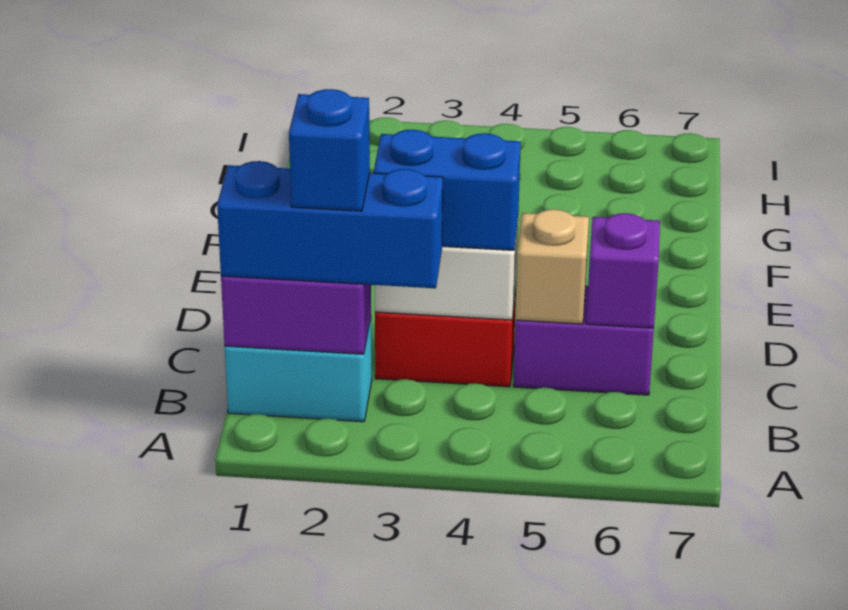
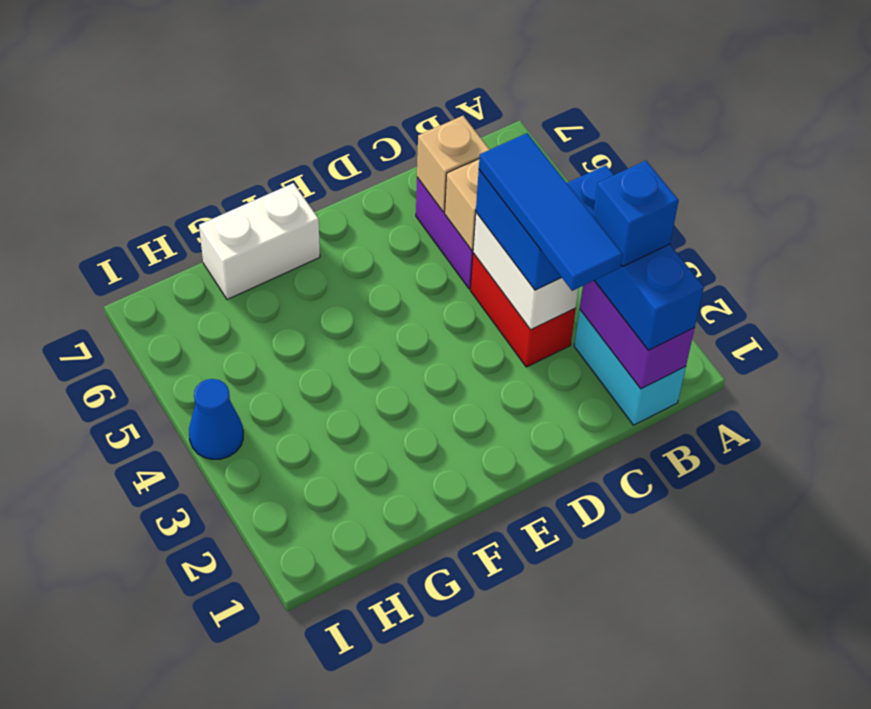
none -> blue 1x3 tile [479,133,623,291]
purple 1x1 brick [586,213,660,328] -> tan 1x1 brick [417,116,490,212]
none -> white 1x2 brick [199,183,320,300]
none -> blue 1x1 cone [189,379,243,459]

